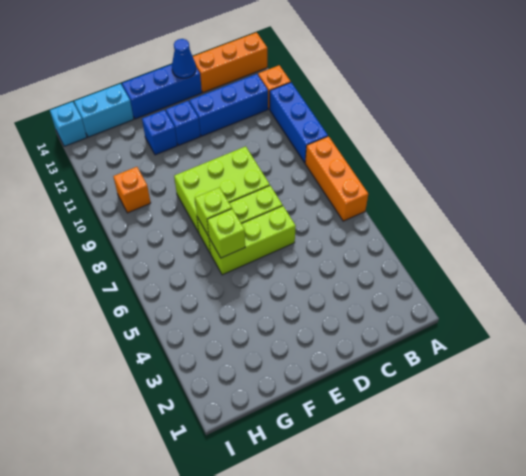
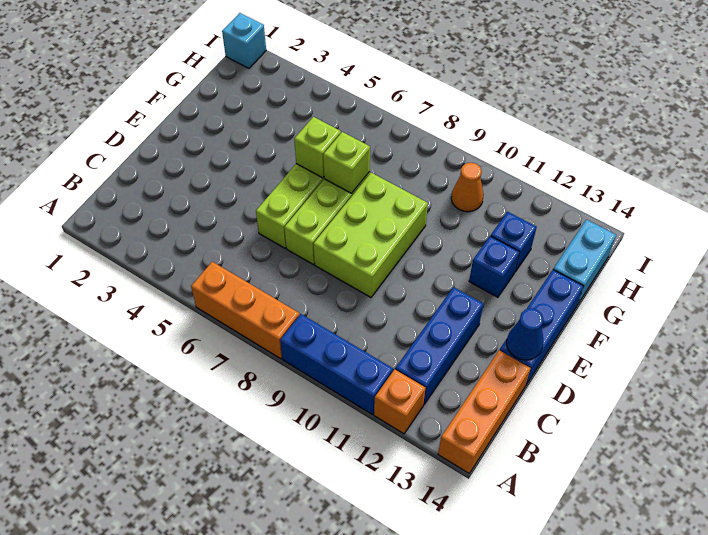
blue 1x1 brick [166,101,200,145] -> blue 1x1 brick moved to [491,212,537,272]
orange 1x1 brick [113,167,151,213] -> orange 1x1 cone [451,163,484,212]
cyan 1x1 brick [50,102,87,146] -> cyan 1x1 brick moved to [222,13,266,68]

